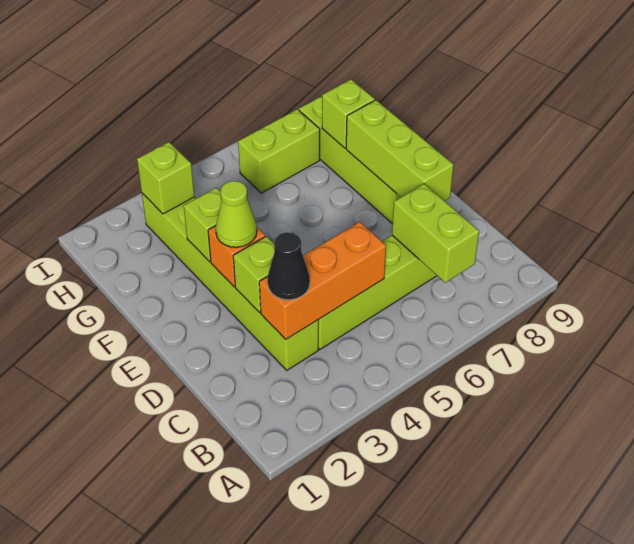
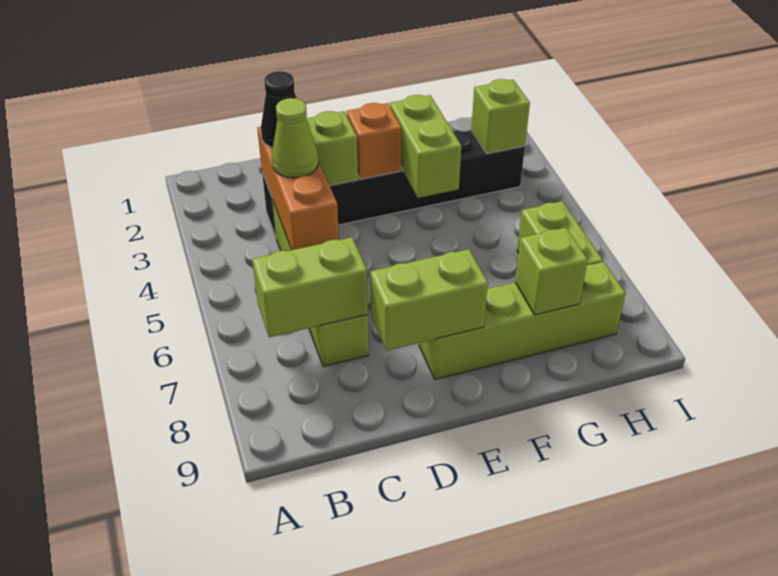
lime 1x6 brick [142,193,318,370] -> black 1x6 brick [262,130,525,237]
lime 1x3 brick [346,100,454,201] -> lime 1x2 brick [370,249,488,351]
lime 1x1 cone [216,181,257,247] -> lime 1x1 cone moved to [272,98,319,178]
lime 1x1 brick [184,188,221,262] -> lime 1x2 brick [390,95,461,198]

